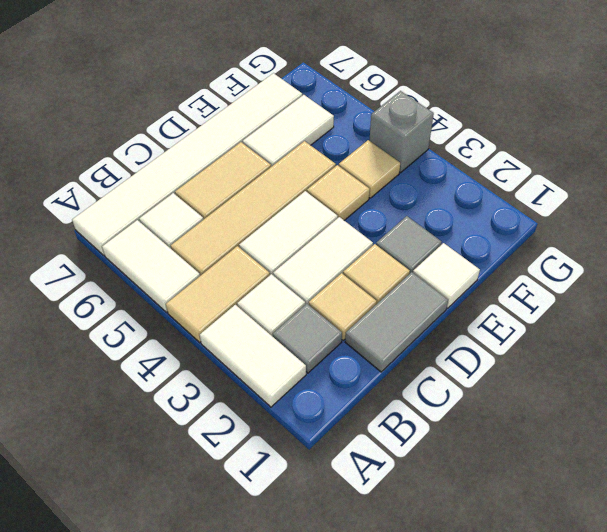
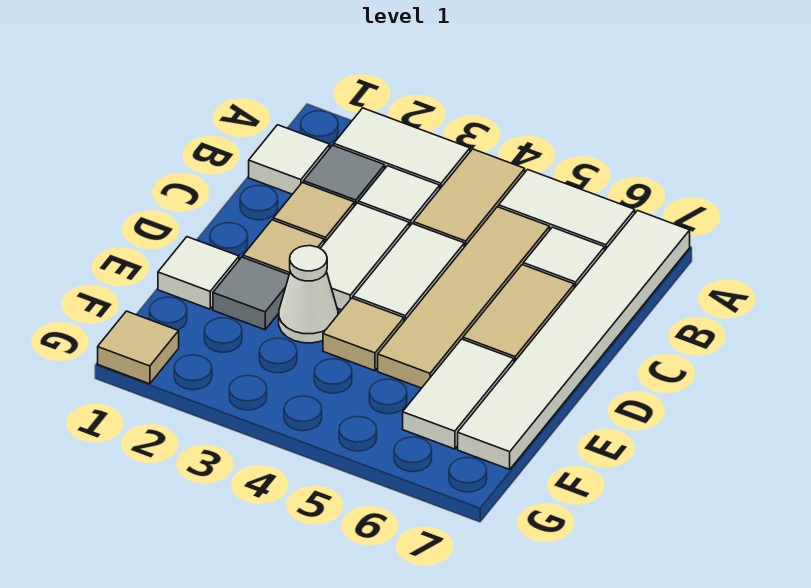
none -> white 1x1 tile [249,125,330,194]
grey 1x2 tile [345,272,448,372] -> none
none -> white 1x1 cone [279,246,338,343]
tan 1x1 tile [339,140,400,198] -> tan 1x1 tile moved to [98,311,179,384]
grey 1x1 brick [369,91,434,173] -> none

